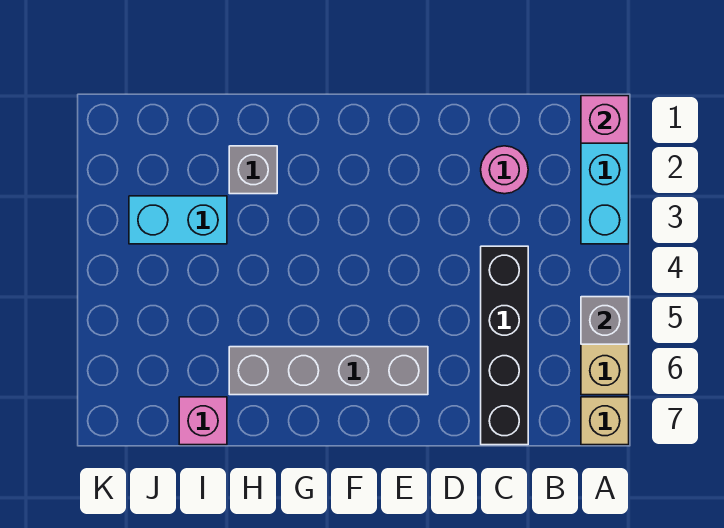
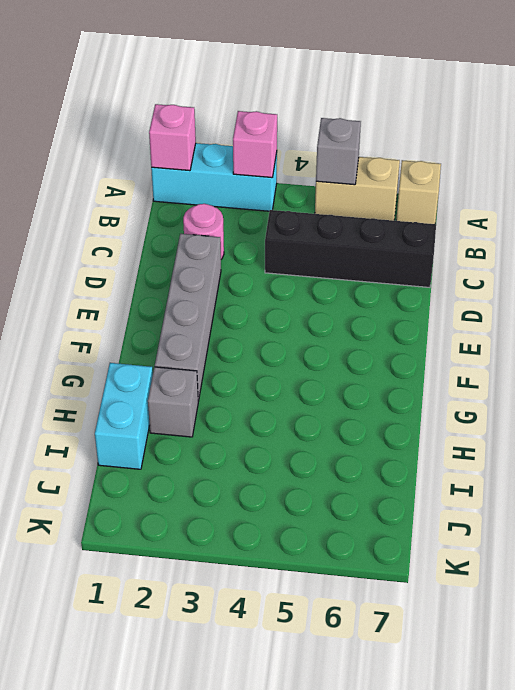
grey 1x4 brick [229,347,428,395] -> grey 1x4 brick moved to [155,234,221,401]
cyan 1x2 brick [129,196,227,244] -> cyan 1x2 brick moved to [95,363,153,469]
pink 1x1 brick [179,397,227,445] -> pink 1x1 brick moved to [233,111,277,178]

